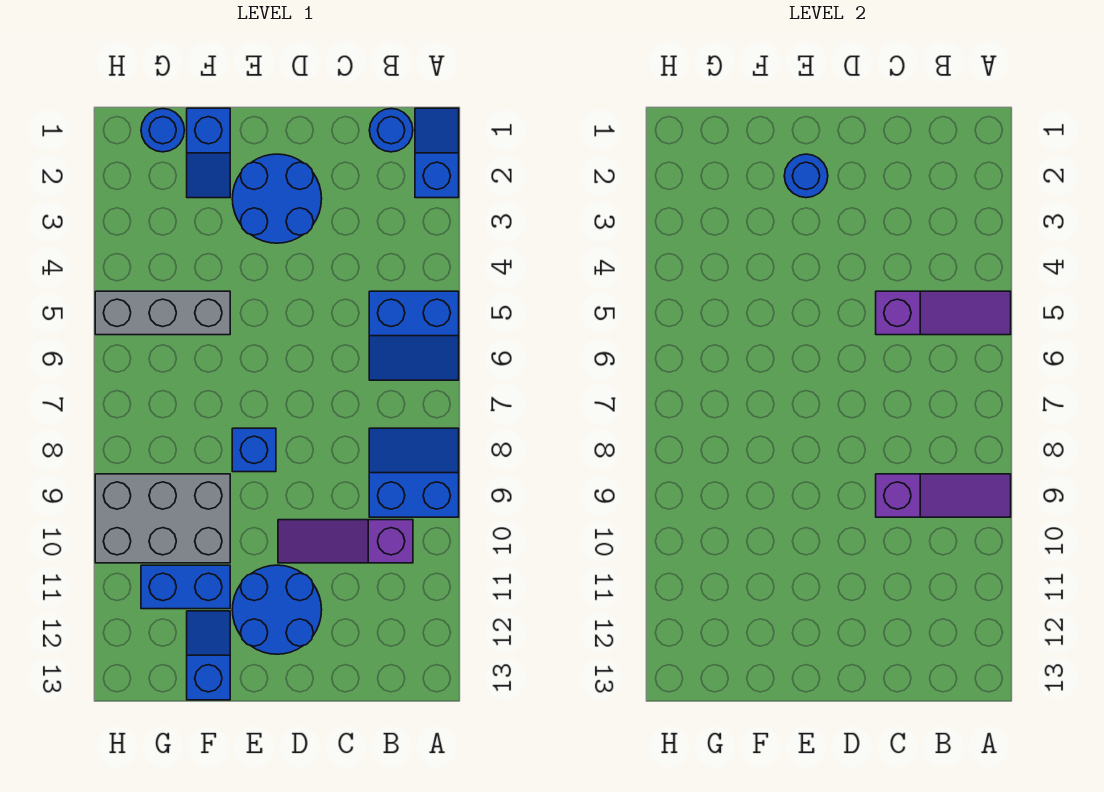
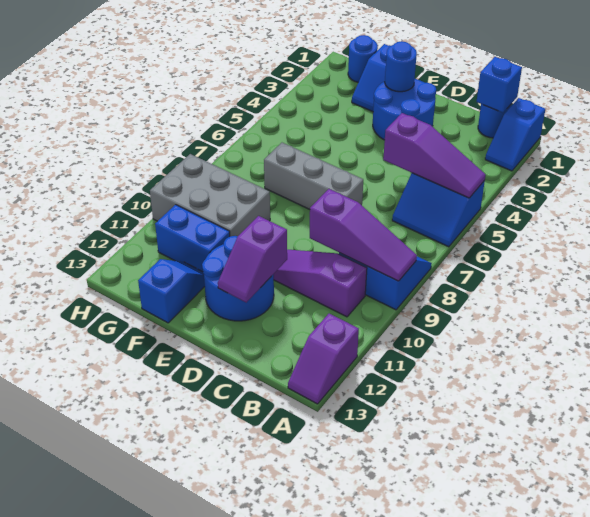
blue 1x2 slope [415,108,459,198] -> blue 1x2 slope turned to [485,98,545,171]
none -> purple 1x2 slope [288,314,359,404]
none -> purple 1x2 slope [218,216,287,302]
blue 1x1 brick [232,428,276,472] -> blue 1x1 brick moved to [477,57,522,113]
grey 1x3 brick [95,291,230,335] -> grey 1x3 brick moved to [264,143,363,209]

